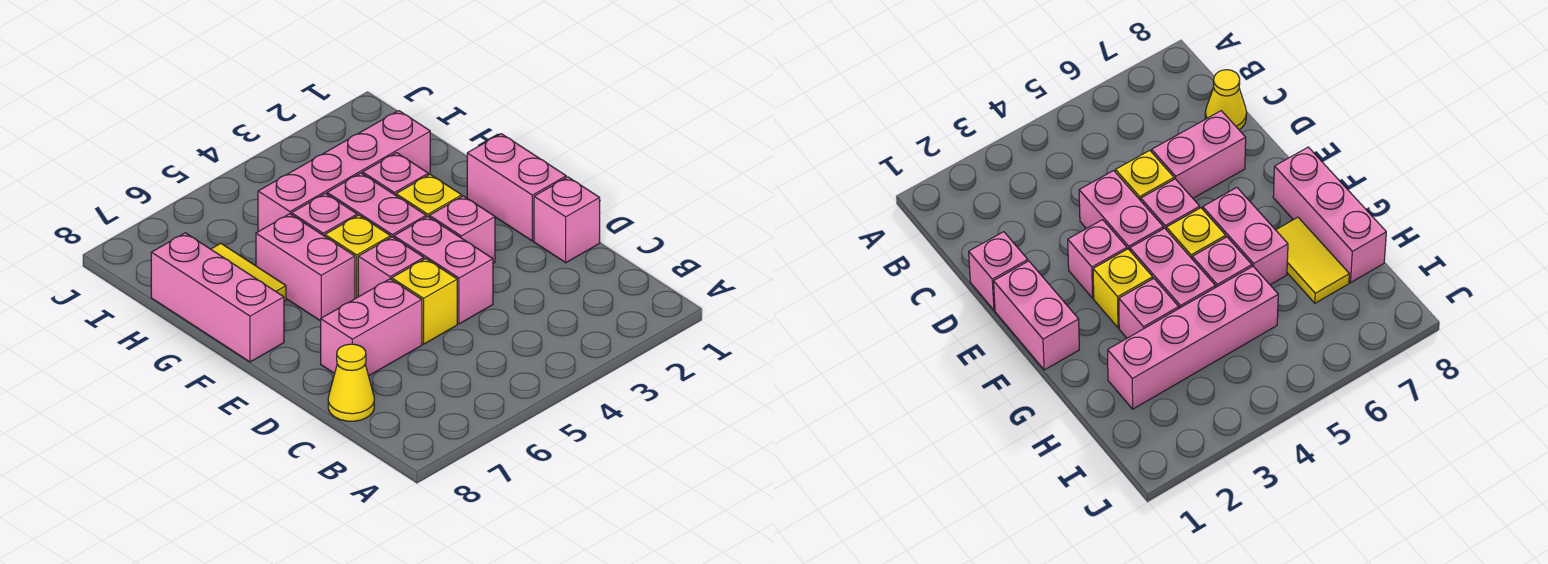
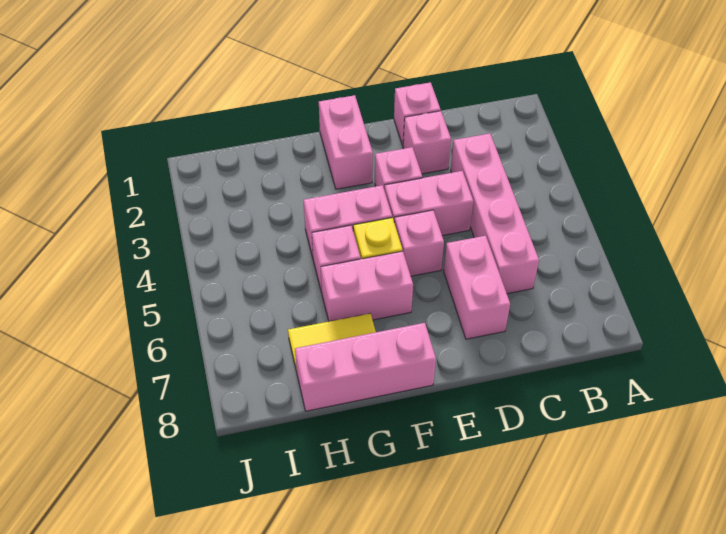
yellow 1x1 cone [328,344,374,421] -> none
yellow 1x1 brick [392,259,457,344] -> none
pink 1x2 brick [467,134,566,241] -> pink 1x2 brick turned to [319,95,373,189]
yellow 1x1 brick [396,174,462,217] -> none
pink 1x1 brick [363,153,428,195] -> pink 1x1 brick moved to [403,111,451,174]
pink 1x4 brick [258,111,430,232] -> pink 1x4 brick moved to [451,134,539,294]

